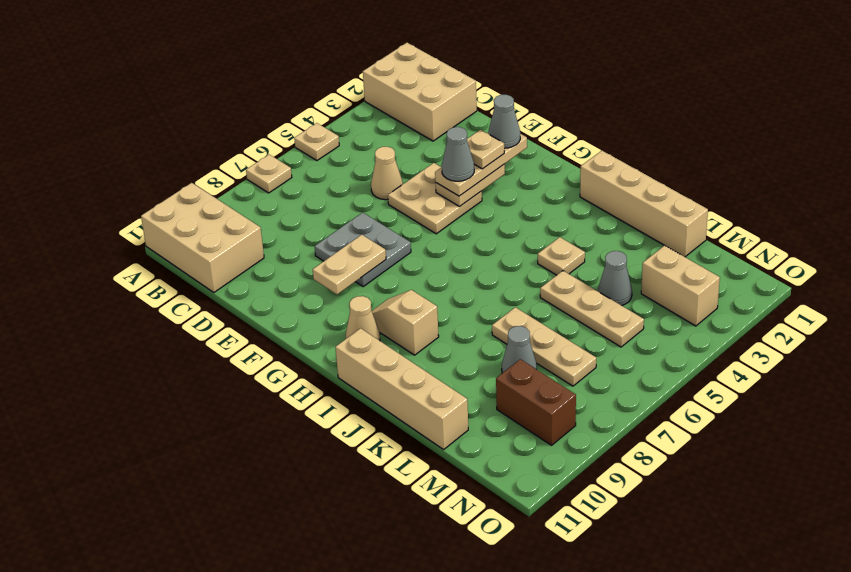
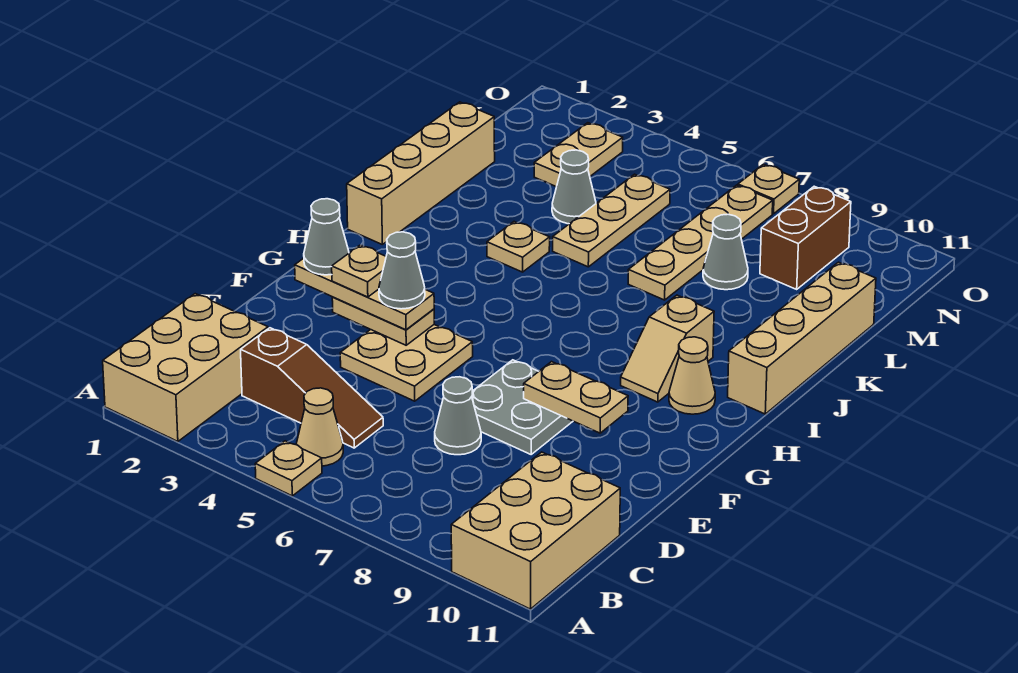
tan 1x1 plate [246,155,292,193] -> tan 1x1 plate moved to [738,164,799,214]
none -> brown 1x3 slope [241,328,383,448]
tan 1x1 cone [371,147,403,200] -> tan 1x1 cone moved to [296,388,343,466]
none -> grey 1x1 cone [435,377,481,455]
tan 1x3 plate [492,307,596,386] -> tan 1x4 plate [628,185,773,300]
tan 1x2 brick [641,245,720,326] -> tan 1x2 plate [534,123,623,187]

